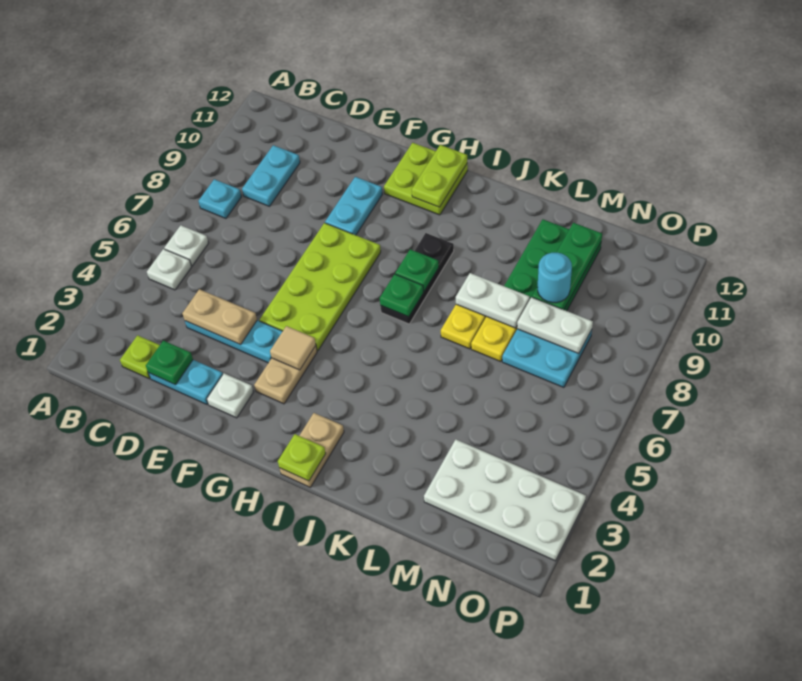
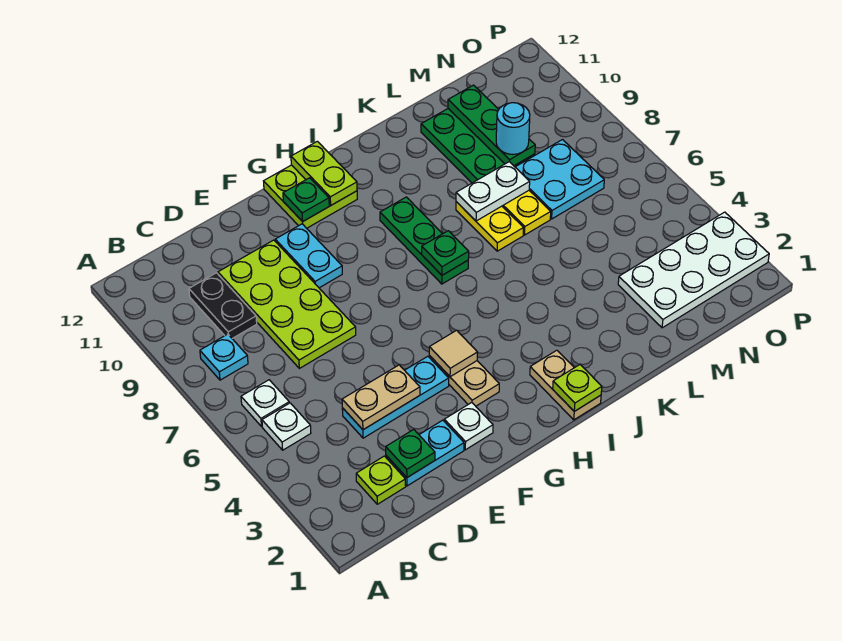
cyan 1x2 plate [242,145,300,206] -> black 1x2 plate [189,273,257,338]
lime 2x4 plate [260,223,381,351] -> lime 2x4 plate moved to [218,240,356,368]
black 1x3 plate [380,233,454,324] -> green 1x3 plate [380,197,468,284]
green 1x1 plate [395,249,439,291] -> green 1x1 plate moved to [283,178,329,222]
white 1x2 plate [517,297,593,354] -> none

